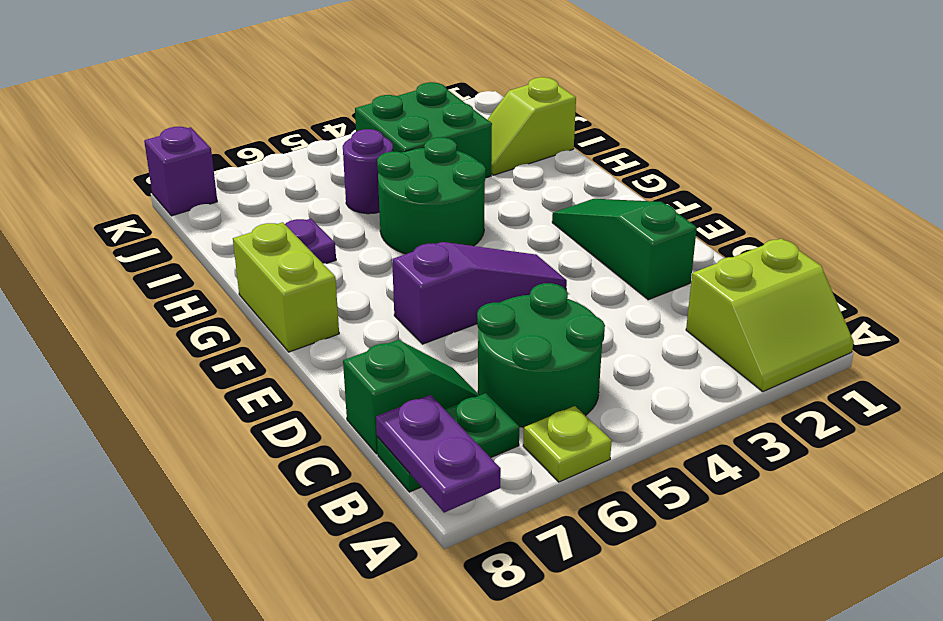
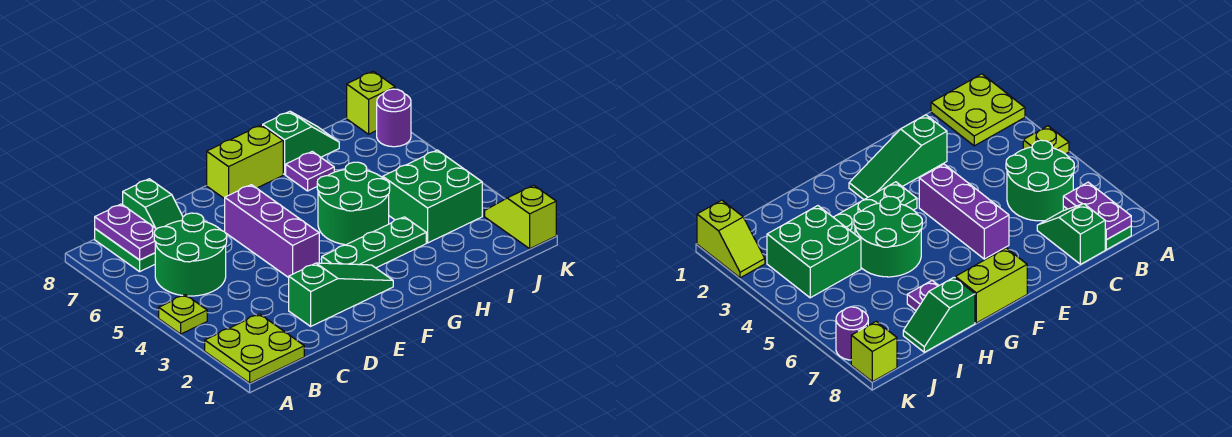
lime 2x2 slope [686,238,854,392] -> lime 2x2 plate [205,314,304,383]
lime 1x1 plate [523,406,612,482] -> lime 1x1 plate moved to [159,295,207,334]
purple 1x2 plate [376,395,501,513] -> purple 1x2 plate turned to [95,204,156,260]
purple 1x3 slope [392,242,567,344] -> purple 1x3 brick [225,185,319,278]
none -> green 1x3 plate [322,217,426,268]
none -> green 1x2 slope [263,111,339,175]
lime 1x2 slope [487,77,576,175] -> lime 1x2 slope moved to [485,185,556,249]
purple 1x1 round brick [343,129,393,214] -> purple 1x1 round brick moved to [377,89,411,147]
purple 1x1 brick [144,127,217,216] -> lime 1x1 brick [347,71,395,134]

